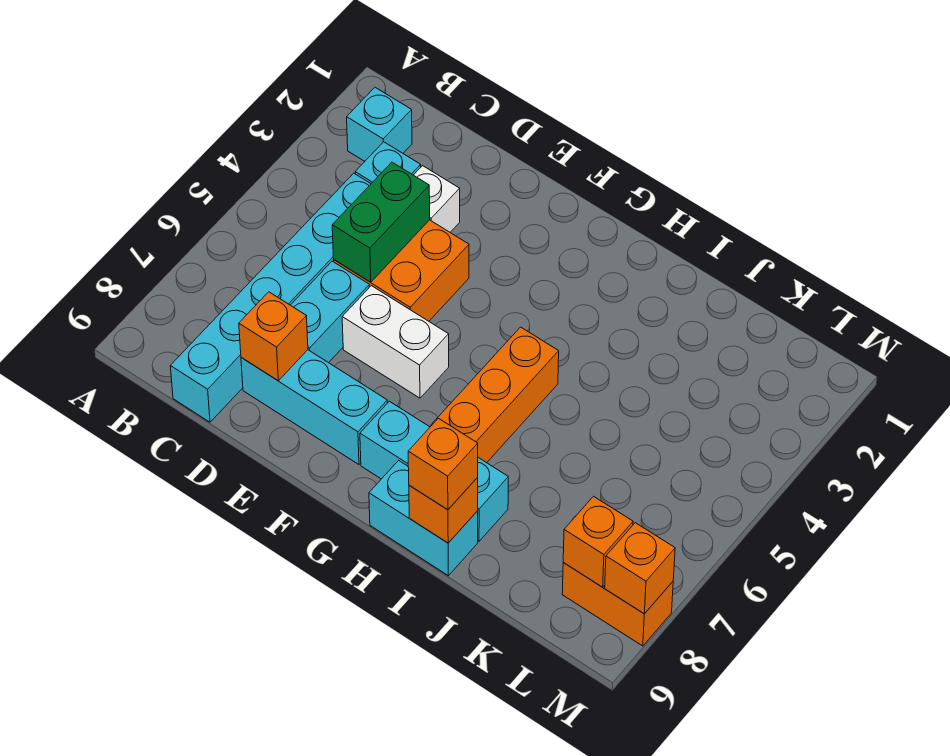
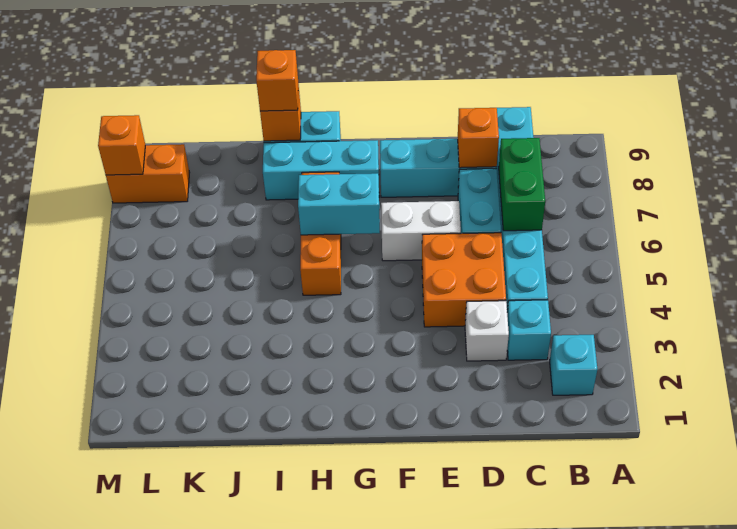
green 1x2 brick [332,162,430,282] -> green 1x2 brick moved to [499,138,545,231]
none -> cyan 1x2 brick [298,173,380,235]
orange 1x1 brick [563,496,633,587] -> none

